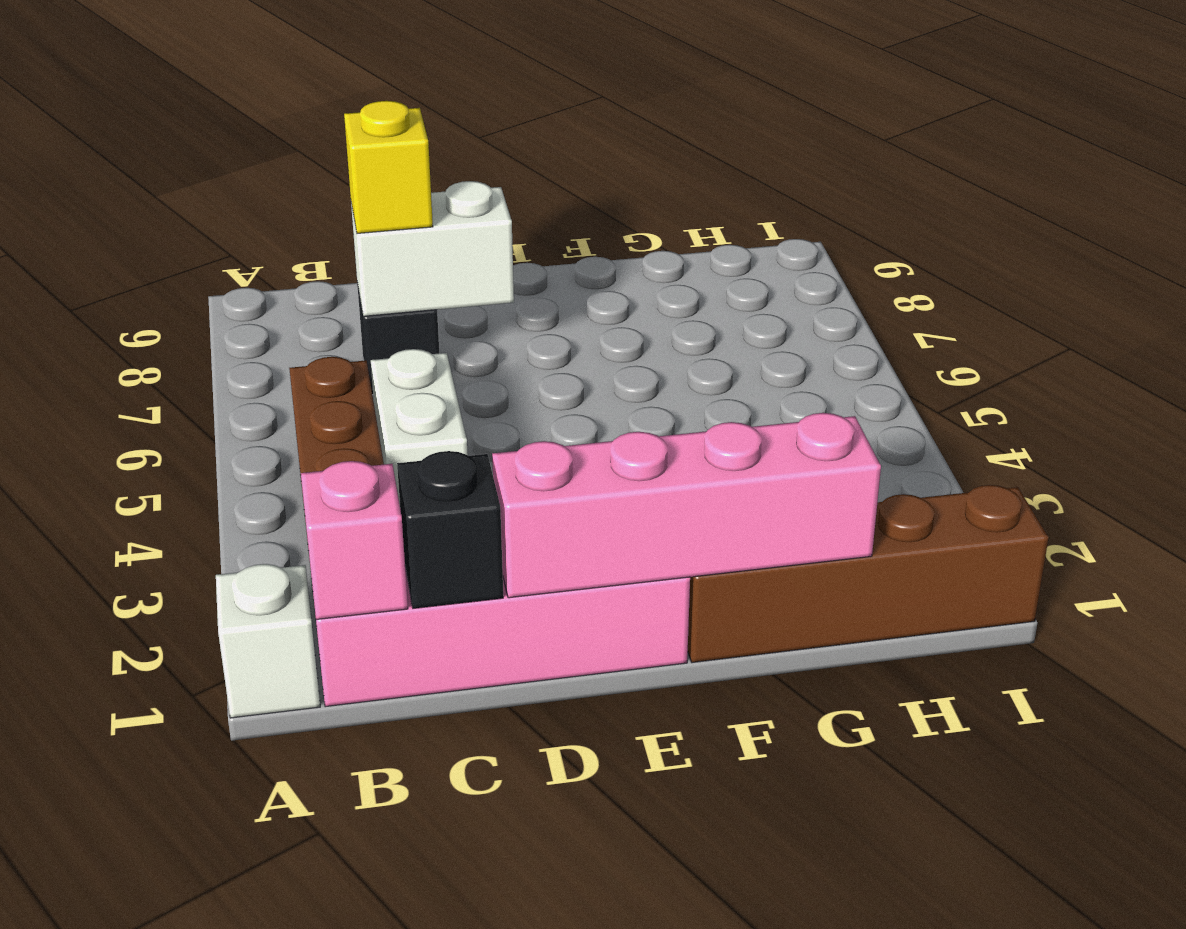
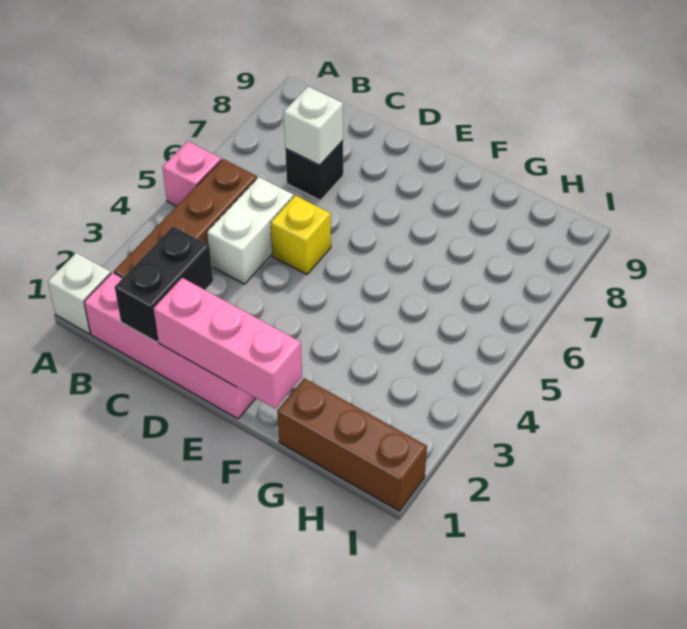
pink 1x1 brick [301,461,408,619] -> pink 1x1 brick moved to [163,141,221,206]
black 1x1 brick [397,451,503,608] -> black 1x2 brick [115,226,213,342]
white 1x2 brick [351,181,514,316] -> white 1x1 brick [284,86,343,165]
yellow 1x1 brick [344,101,433,233] -> yellow 1x1 brick moved to [271,195,331,274]
pink 1x4 brick [492,413,881,598] -> pink 1x3 brick [154,278,302,408]
brown 1x4 brick [688,485,1049,663] -> brown 1x3 brick [277,378,427,511]

